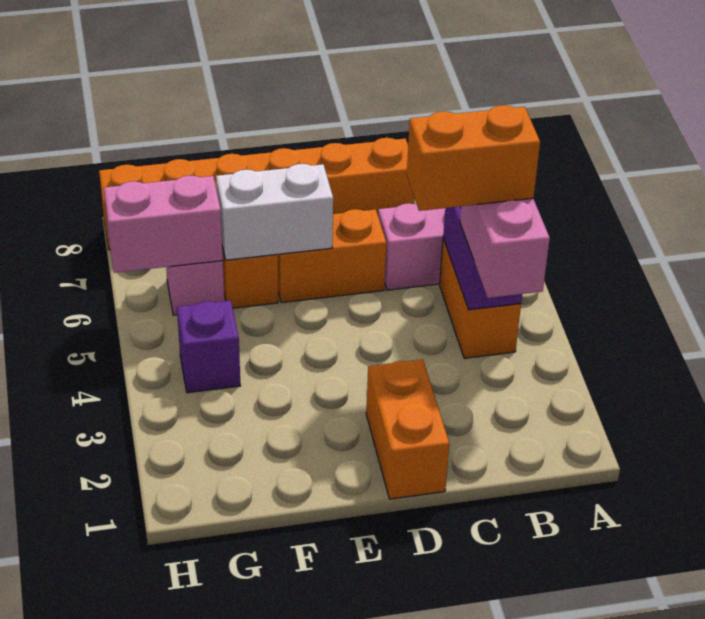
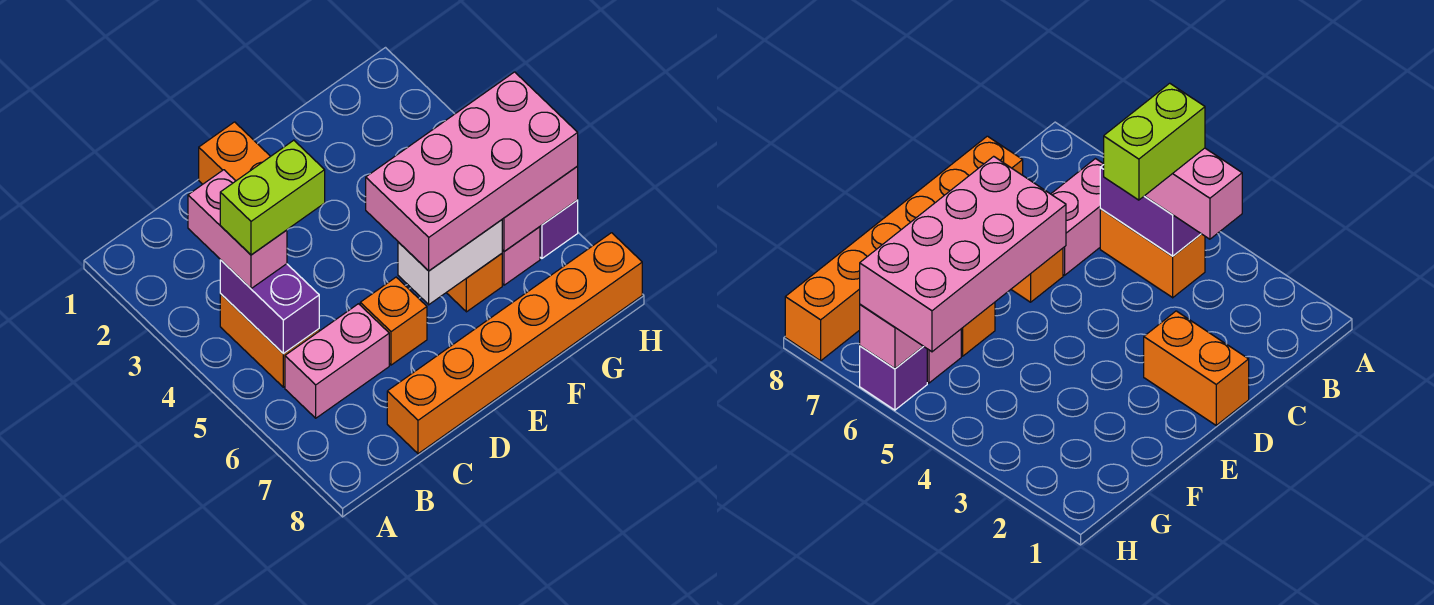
orange 1x2 brick [407,105,540,211] -> lime 1x2 brick [220,140,325,255]
orange 1x2 brick [278,209,386,303] -> orange 1x1 brick [360,277,427,365]
none -> pink 2x4 brick [366,72,578,271]
purple 1x1 brick [177,300,240,393] -> purple 1x1 brick moved to [540,200,578,258]

